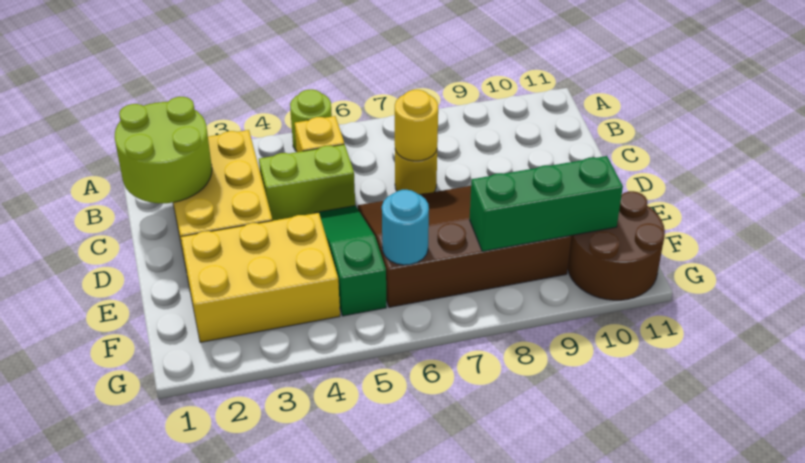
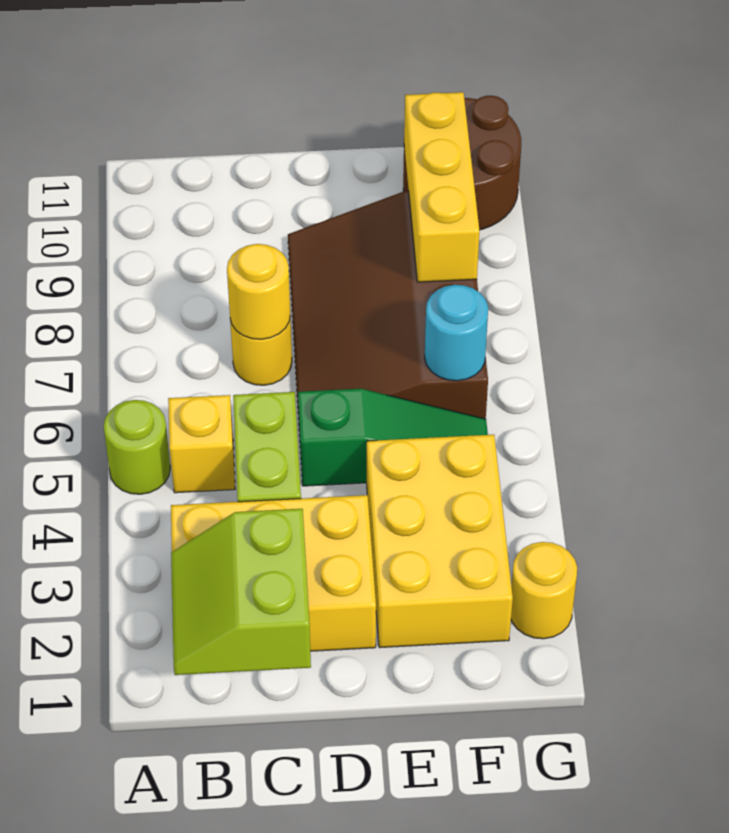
lime 2x2 round brick [115,97,212,203] -> lime 2x2 slope [171,509,311,675]
green 1x3 slope [314,206,386,316] -> green 1x3 slope turned to [298,389,488,486]
green 1x3 brick [470,156,623,252] -> yellow 1x3 brick [404,92,480,282]
none -> yellow 1x1 round brick [511,542,577,639]

